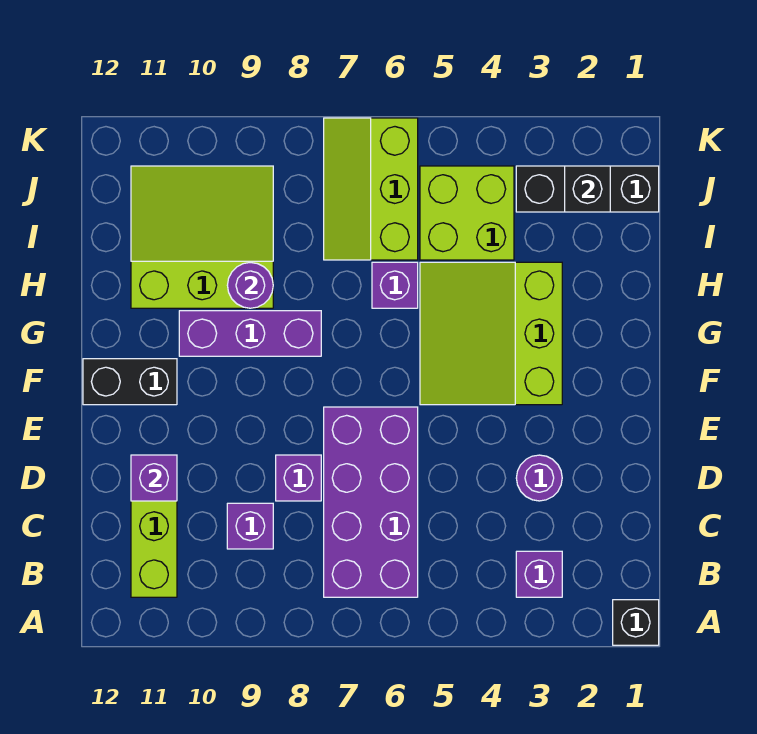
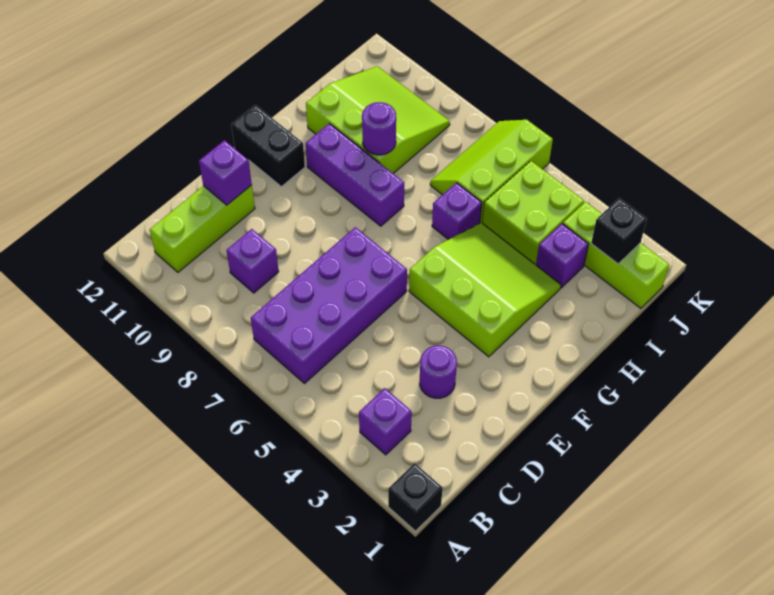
purple 1x1 brick [276,455,321,501] -> purple 1x1 brick moved to [536,224,588,288]
lime 3x3 slope [420,262,562,405] -> lime 3x3 slope turned to [409,223,561,357]
black 1x3 brick [516,166,659,212] -> lime 1x3 brick [563,202,669,308]

